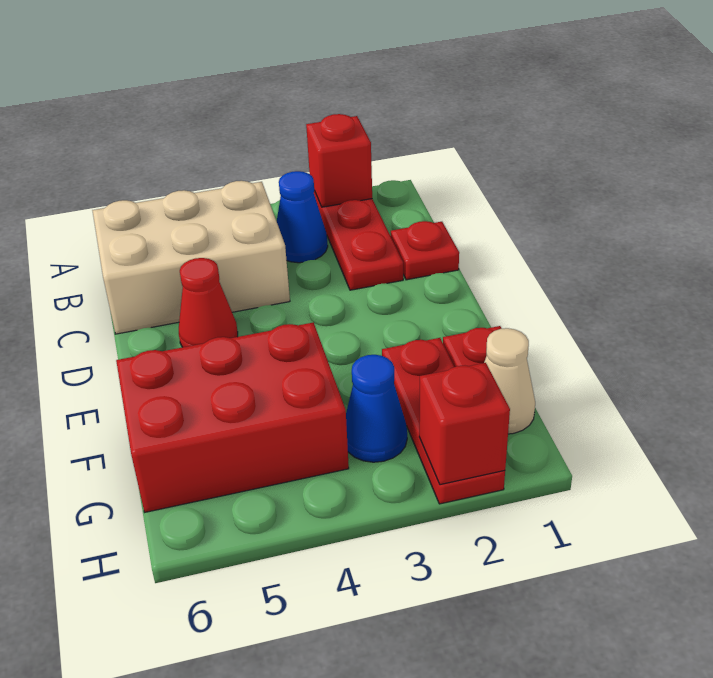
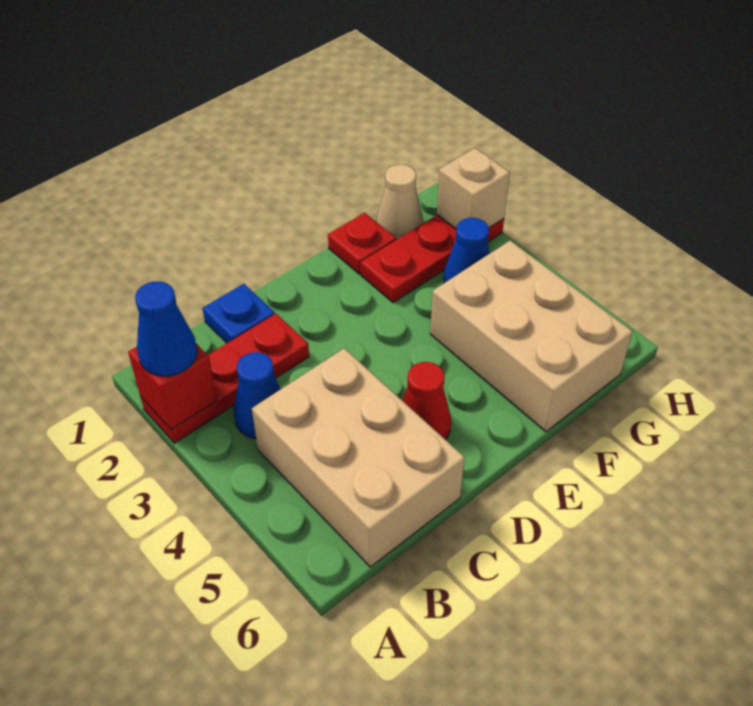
none -> blue 1x1 cone [135,282,197,376]
red 1x1 plate [391,221,459,280] -> blue 1x1 plate [202,284,275,343]
red 2x3 brick [116,322,349,512] -> tan 2x3 brick [430,241,632,432]
red 1x1 brick [419,363,510,485] -> tan 1x1 brick [437,148,510,230]

